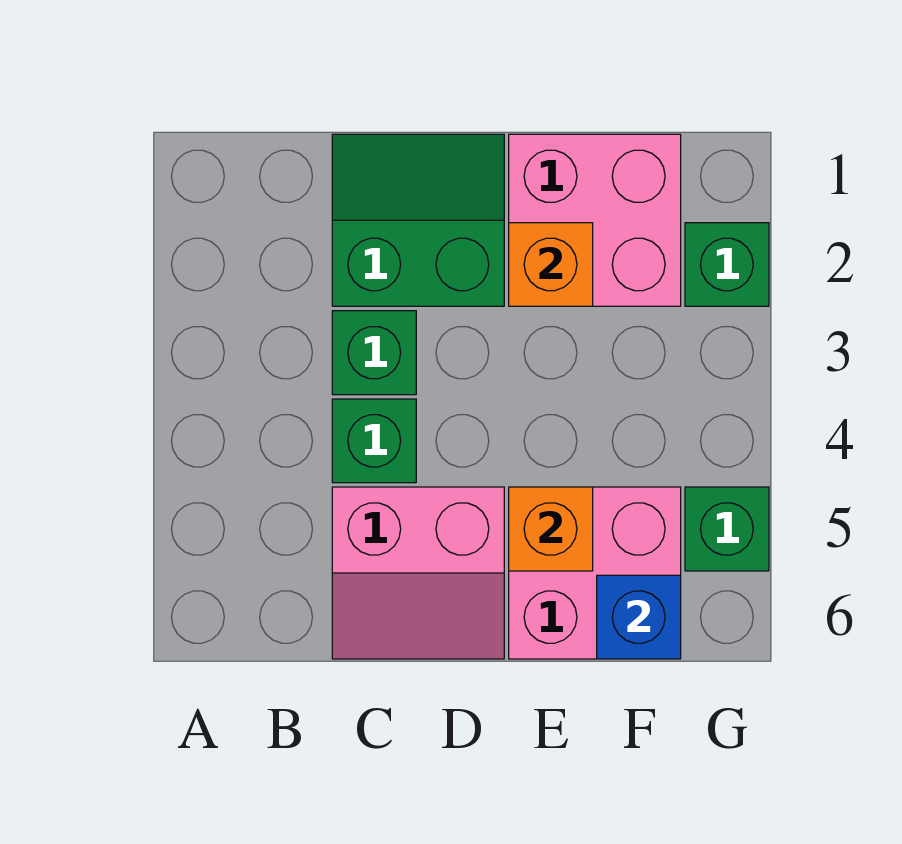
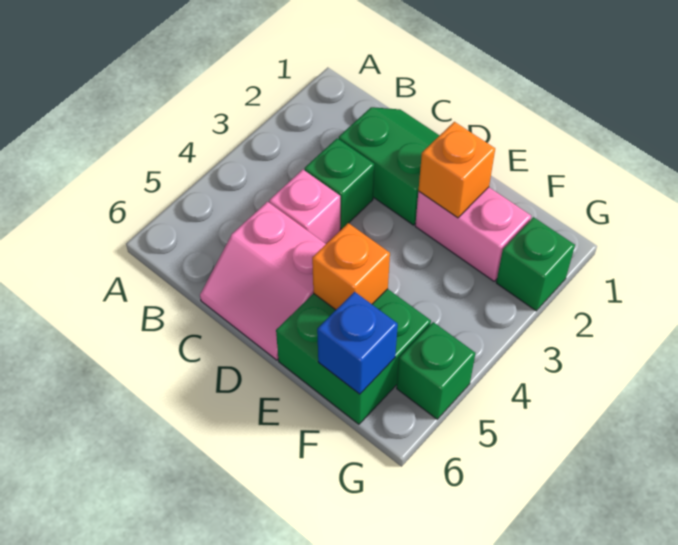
green 1x1 brick [332,399,416,483] -> pink 1x1 brick [269,170,340,244]
pink 2x2 brick [509,134,681,306] -> pink 1x2 brick [415,187,531,281]
pink 2x2 brick [509,487,681,659] -> green 2x2 brick [276,289,431,424]

